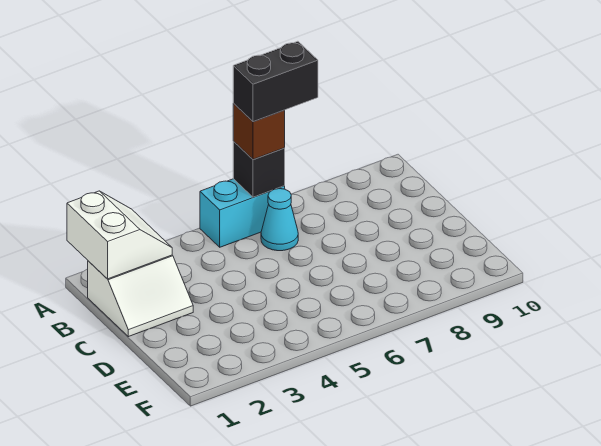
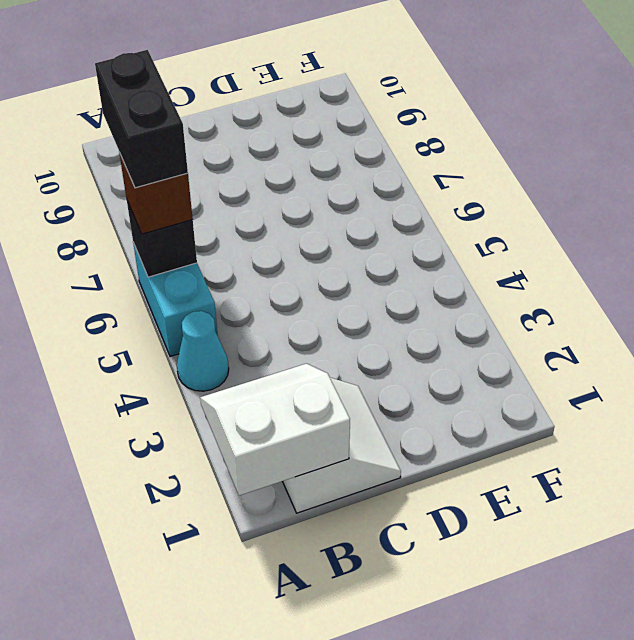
cyan 1x1 cone [261,189,298,251] -> cyan 1x1 cone moved to [177,311,229,391]

